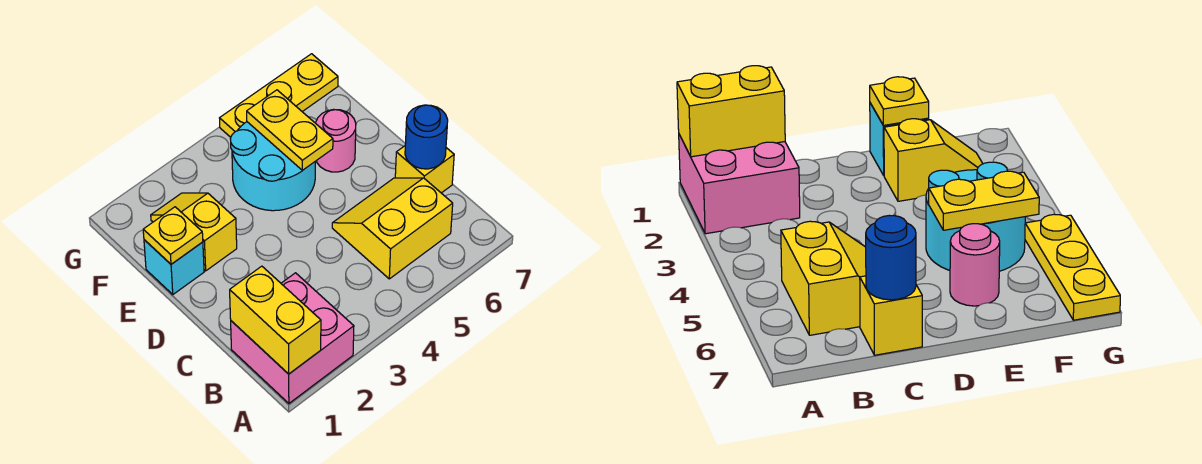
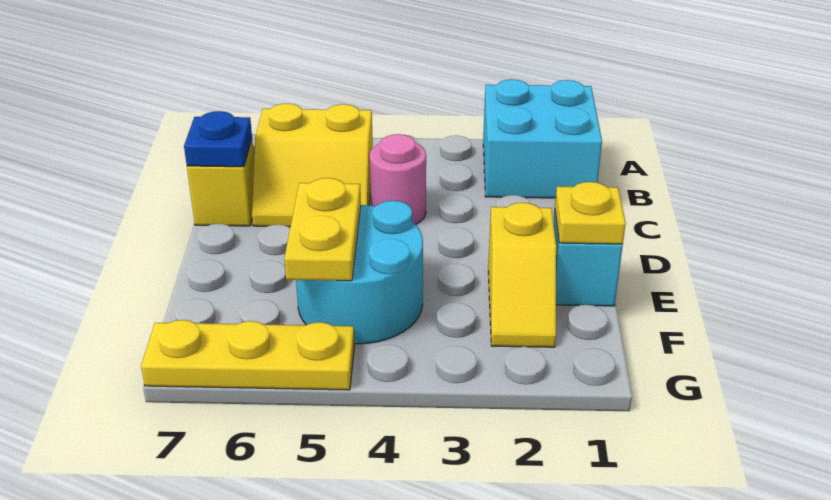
pink 2x2 brick [231,273,354,403] -> cyan 2x2 brick [483,79,602,198]
yellow 1x2 brick [230,266,321,374] -> none
blue 1x1 round brick [405,105,448,169] -> blue 1x1 plate [184,111,252,167]
pink 1x1 round brick [316,109,356,172] -> pink 1x1 round brick moved to [370,134,426,224]

